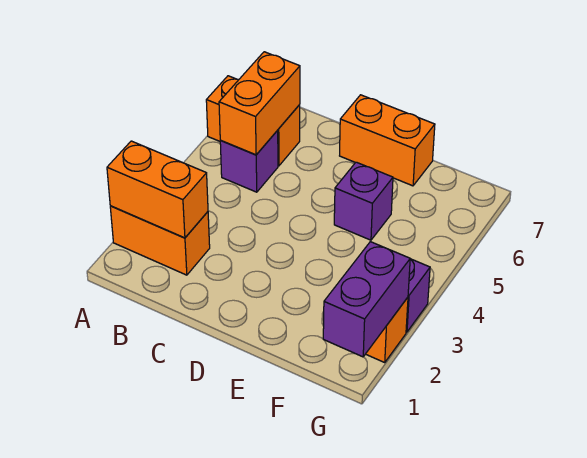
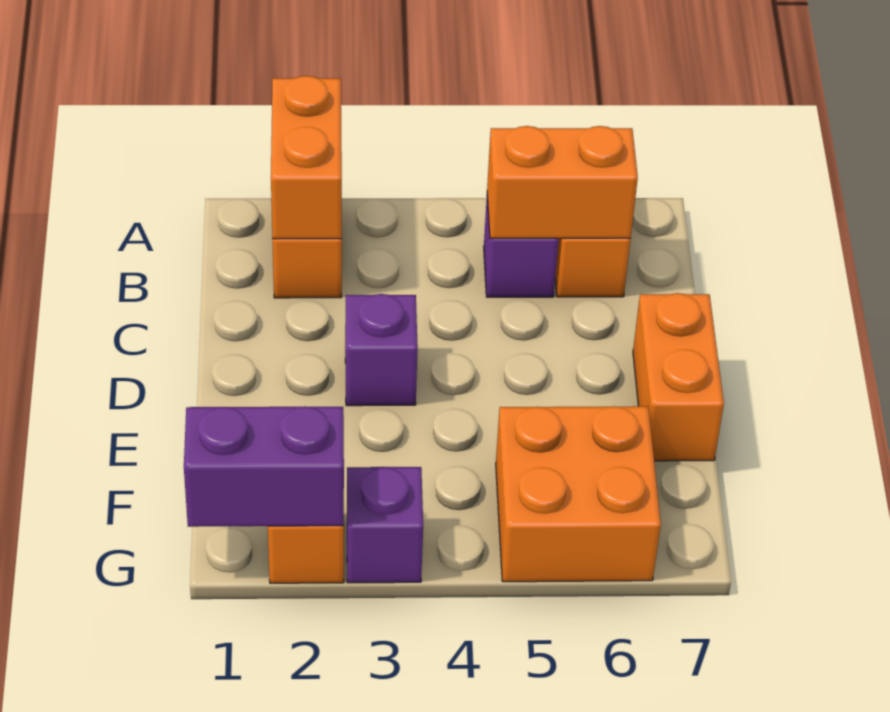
purple 1x1 brick [334,162,393,240] -> purple 1x1 brick moved to [345,294,418,406]
none -> orange 2x2 brick [496,406,661,582]

